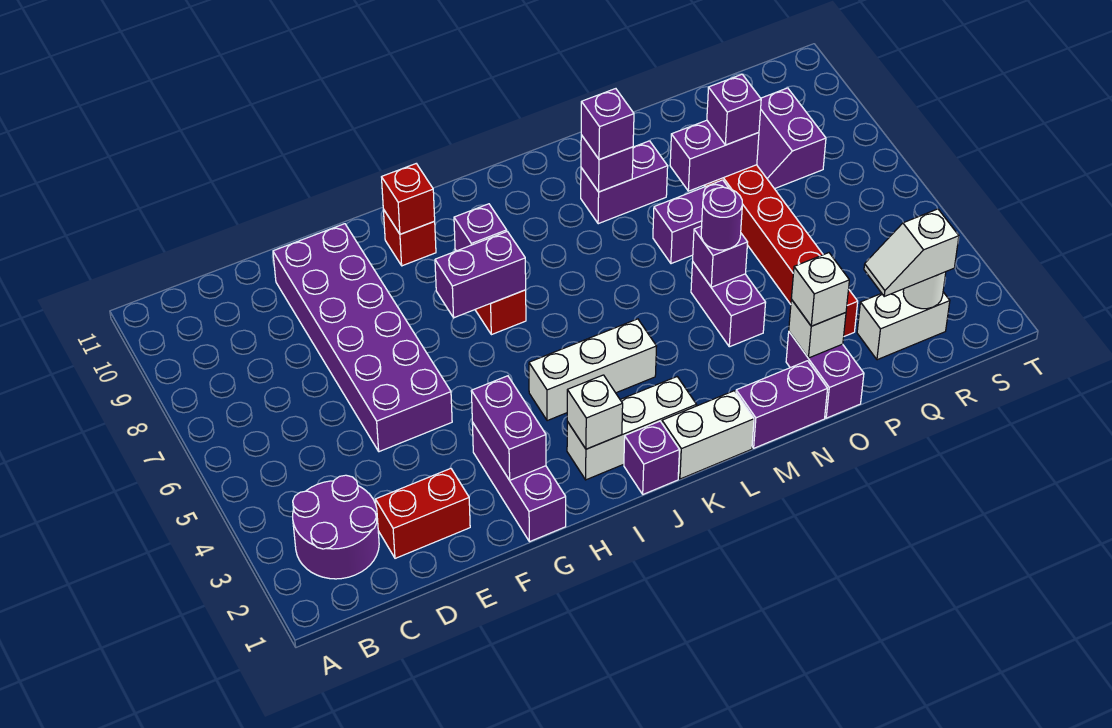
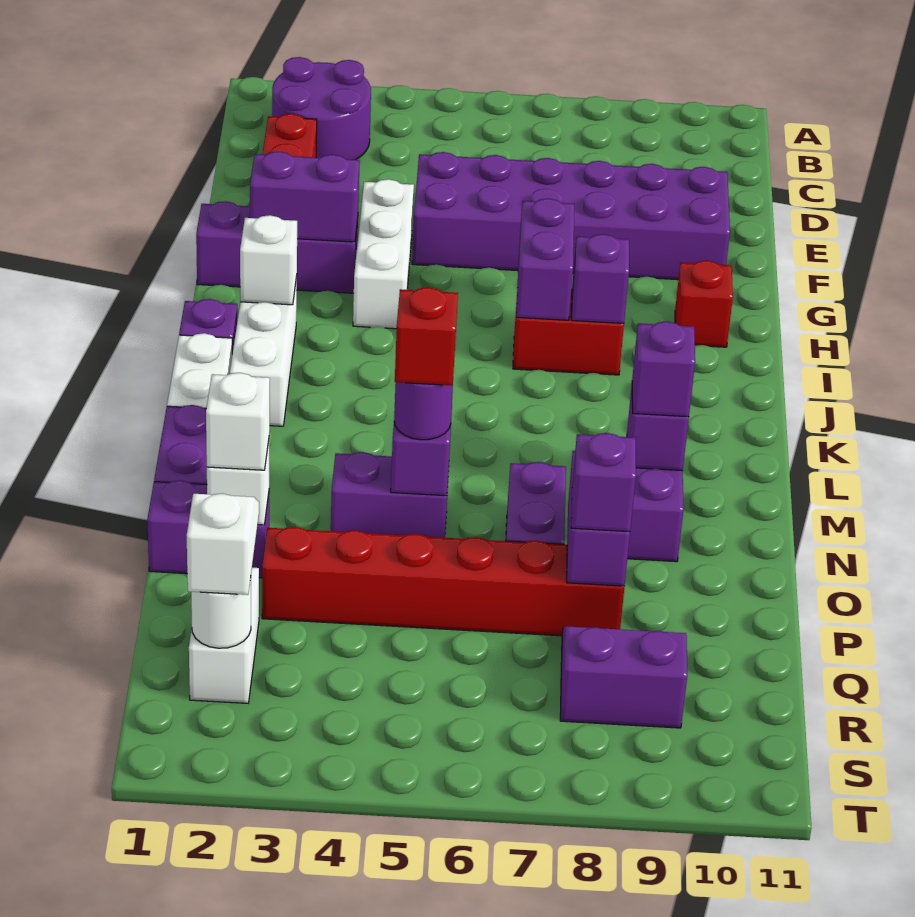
red 1x1 brick [382,164,435,234] -> red 1x1 brick moved to [395,287,458,385]
white 1x3 brick [529,319,657,421] -> white 1x3 brick moved to [353,179,414,329]

